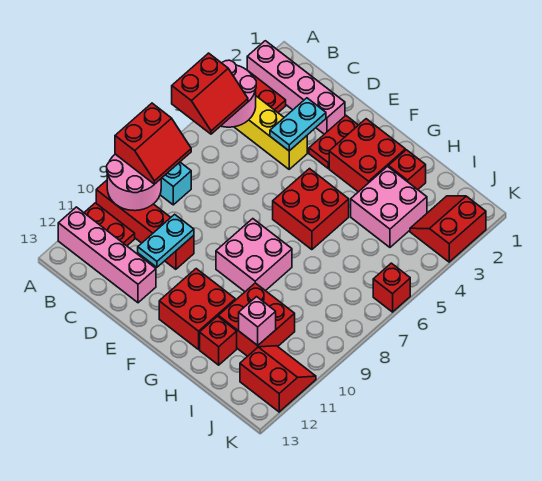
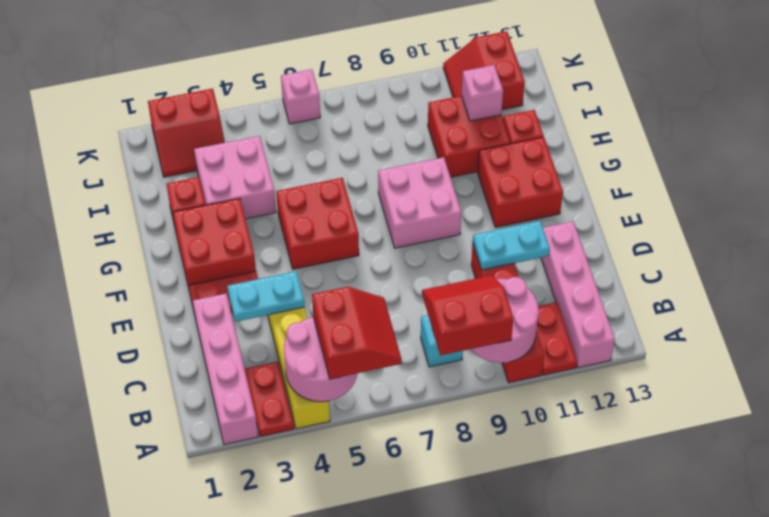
red 2x2 slope [172,53,248,134] -> red 2x2 slope turned to [312,287,402,379]
red 1x1 brick [373,263,410,312] -> pink 1x1 brick [281,69,320,124]

